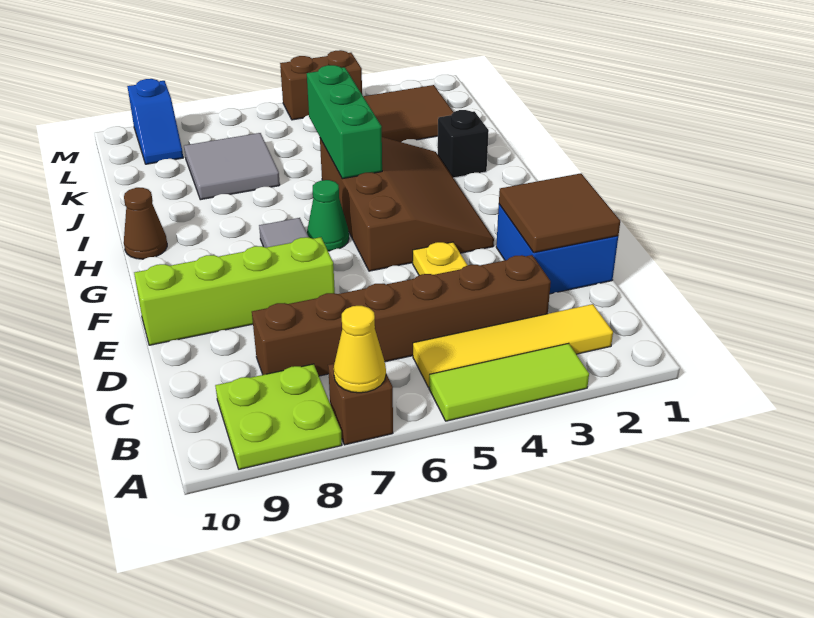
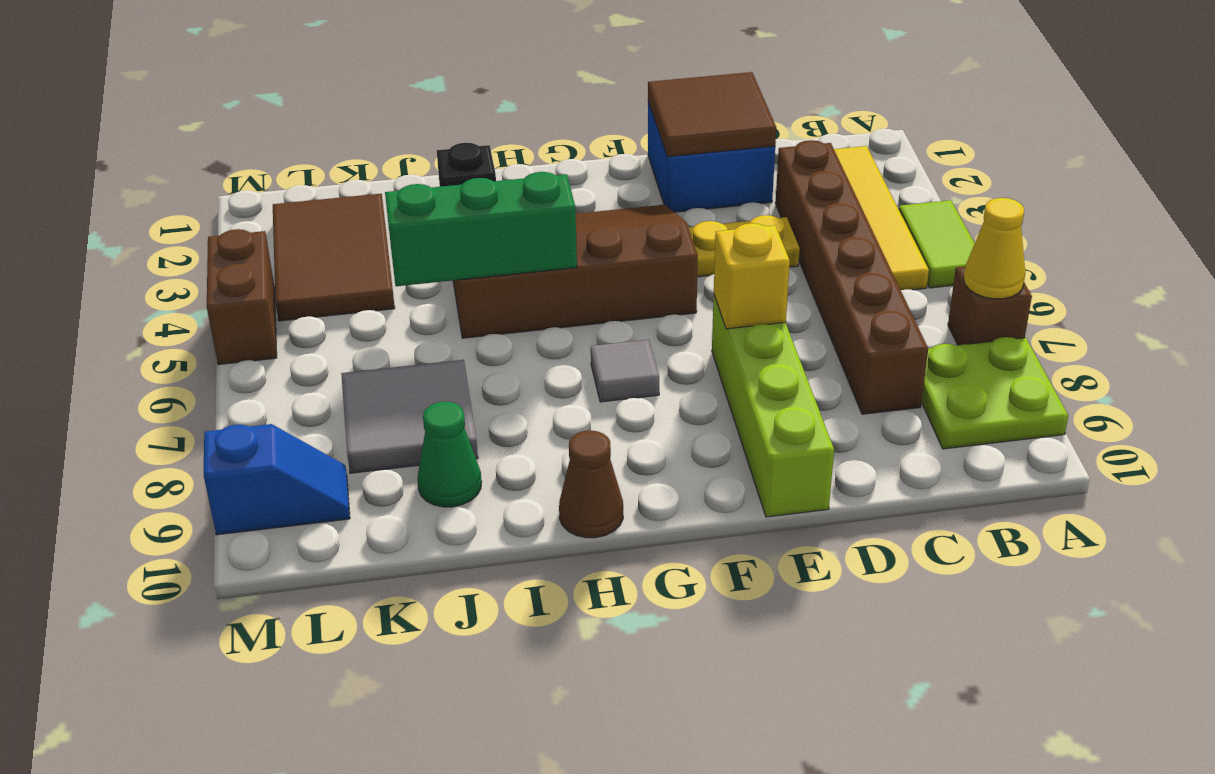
lime 1x3 tile [429,343,589,421] -> lime 1x2 tile [899,200,975,288]
none -> yellow 1x1 brick [714,223,790,329]
green 1x1 cone [307,180,349,251] -> green 1x1 cone moved to [417,402,482,507]

